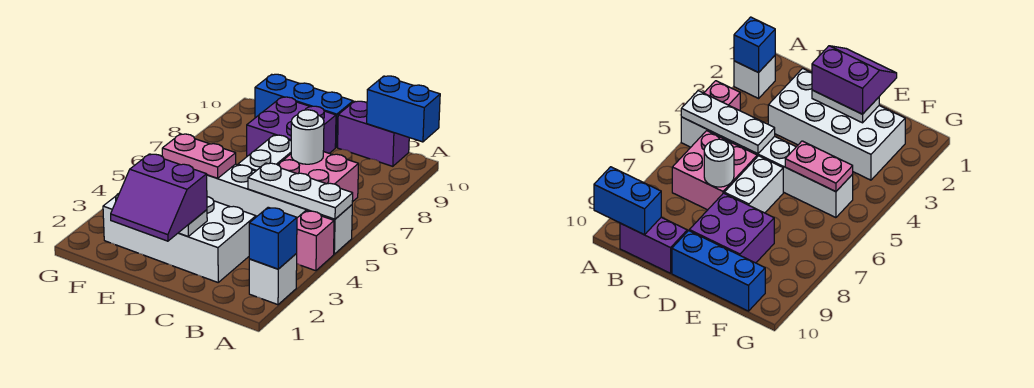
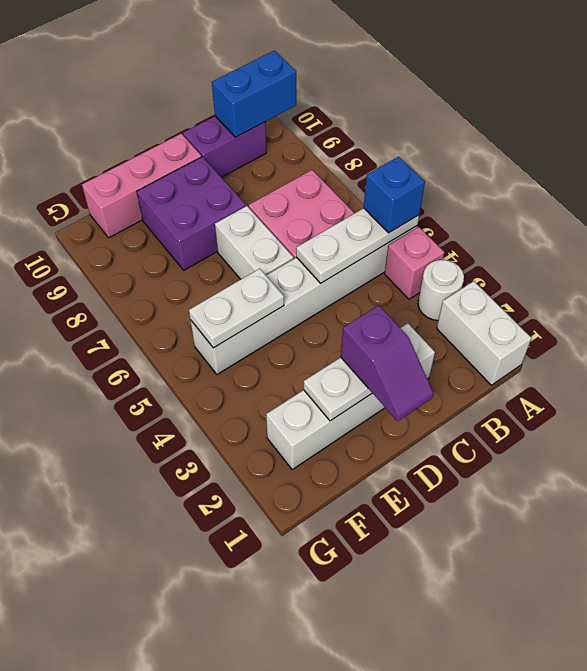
white 1x1 brick [249,254,297,305] -> white 1x2 brick [437,281,532,385]
blue 1x1 brick [249,207,297,269] -> blue 1x1 brick moved to [364,157,425,233]
white 2x4 brick [103,194,256,282] -> white 1x4 brick [266,323,435,469]
white 1x1 round brick [291,110,324,164] -> white 1x1 round brick moved to [418,260,464,320]
purple 2x2 slope [111,154,207,241] -> purple 1x2 slope [341,305,433,421]
blue 1x3 brick [255,74,353,147] -> pink 1x3 brick [82,134,202,238]
pink 1x2 plate [162,134,236,178] -> white 1x2 plate [189,269,284,348]

